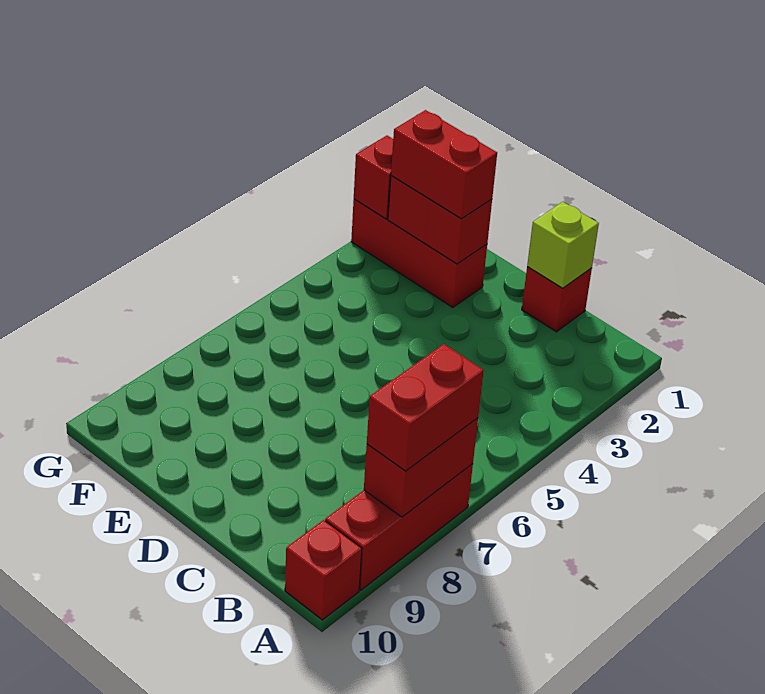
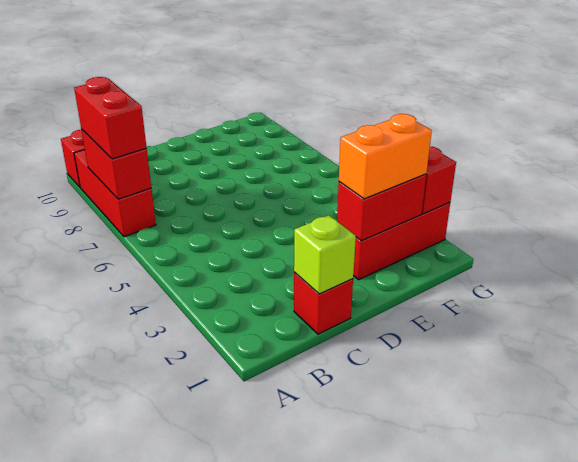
red 1x2 brick [391,110,497,219] -> orange 1x2 brick [339,114,432,199]

